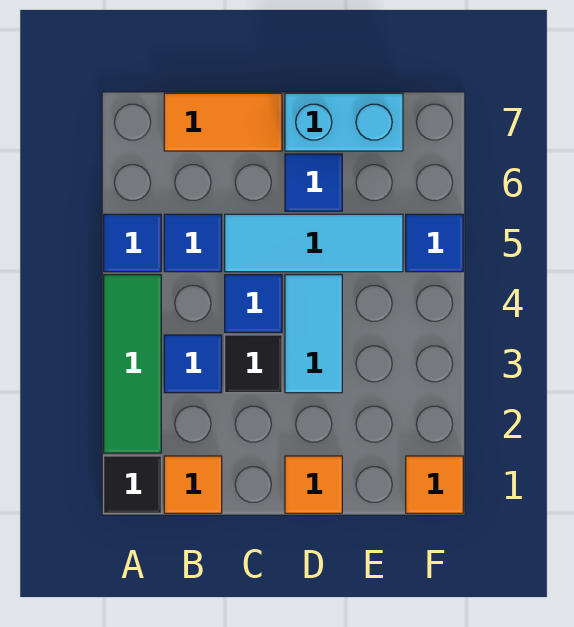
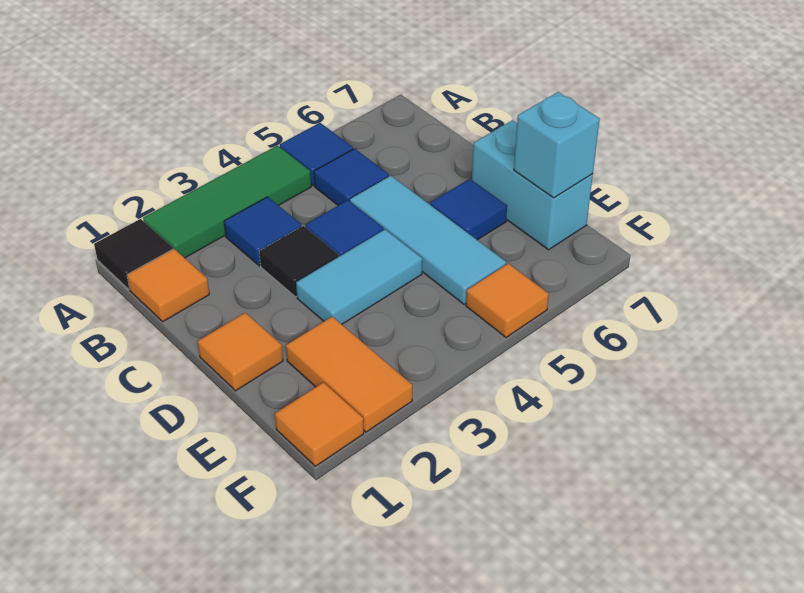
orange 1x2 tile [164,93,282,151] -> orange 1x2 tile moved to [286,317,412,432]
none -> cyan 1x1 brick [514,92,600,198]
blue 1x1 tile [406,214,463,272] -> orange 1x1 tile [466,263,549,337]

